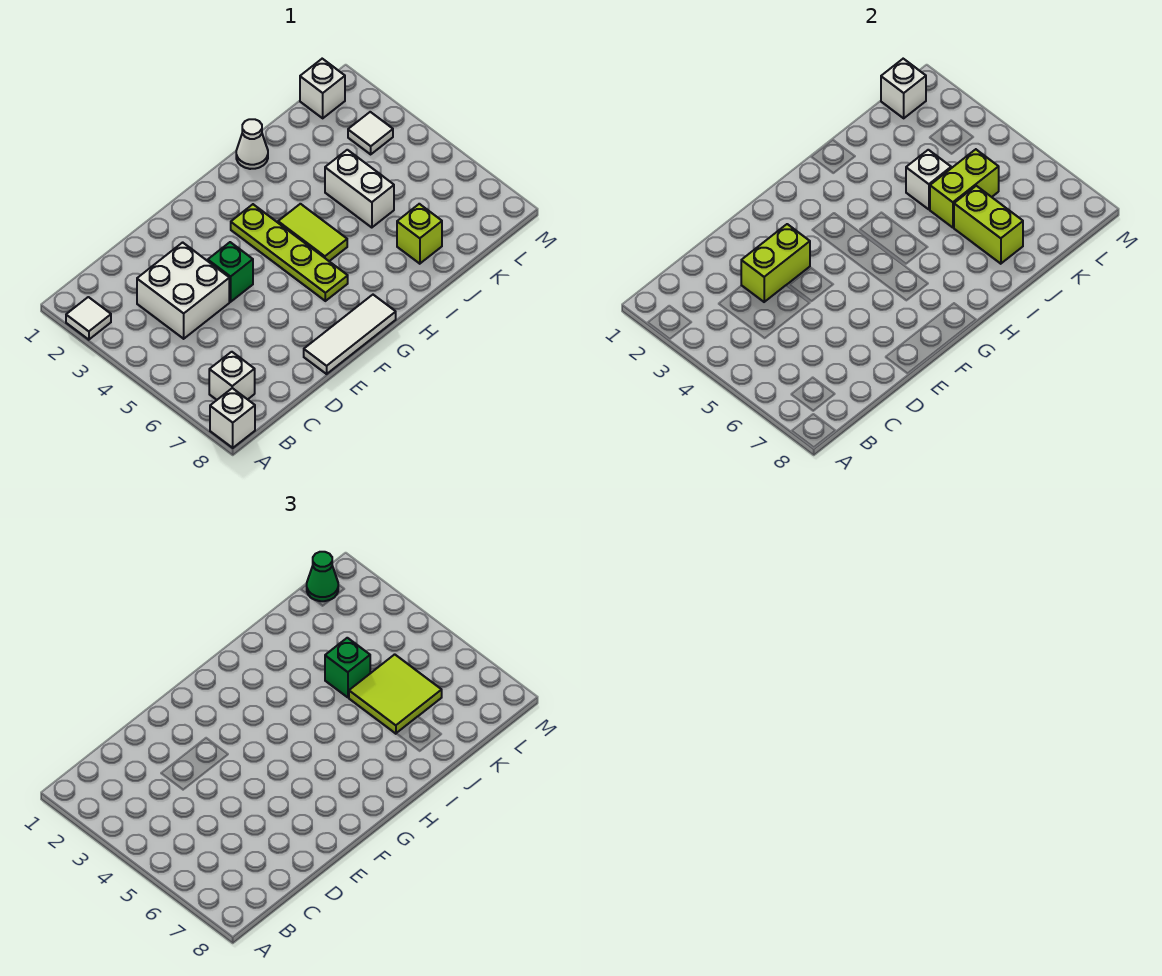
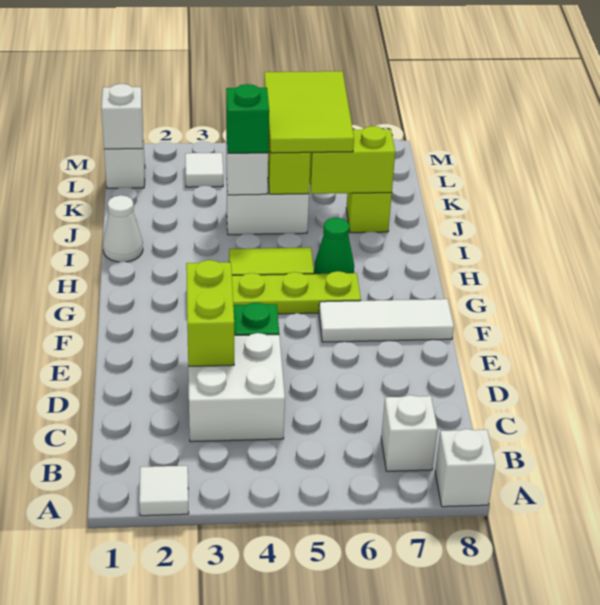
white 1x3 tile [304,295,396,374] -> white 1x3 tile turned to [319,299,454,342]
lime 2x2 tile [349,654,442,734] -> lime 2x3 tile [264,71,354,153]
green 1x1 cone [307,552,338,601] -> green 1x1 cone moved to [314,218,354,274]

